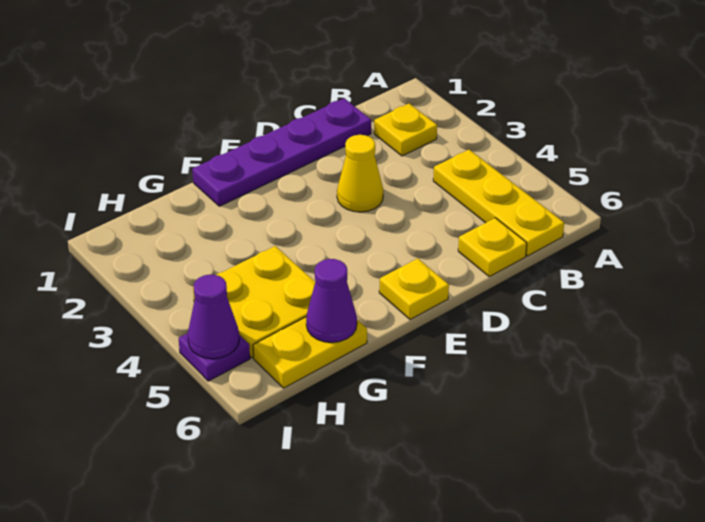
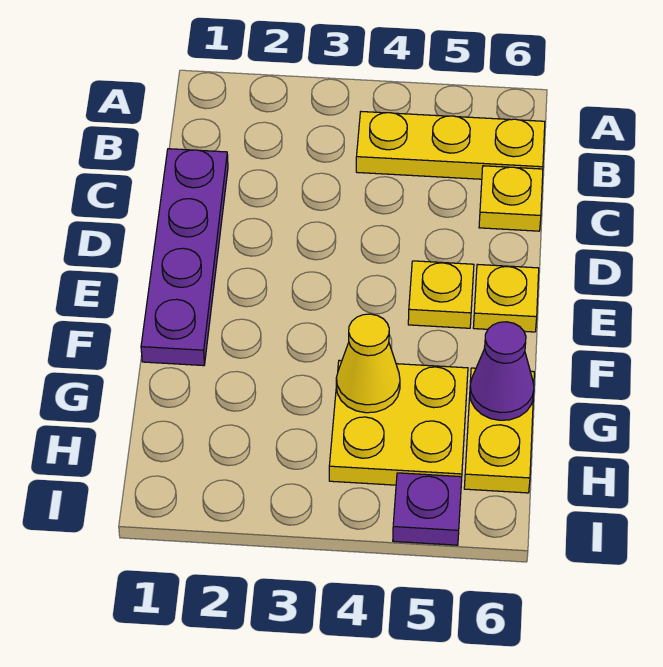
yellow 1x1 plate [374,103,437,156] -> yellow 1x1 plate moved to [408,261,474,328]
yellow 1x1 cone [337,135,383,212] -> yellow 1x1 cone moved to [336,314,400,413]
purple 1x1 cone [188,275,239,359] -> none

